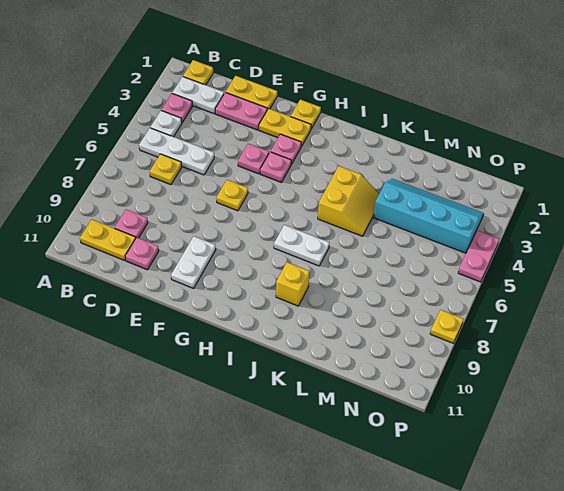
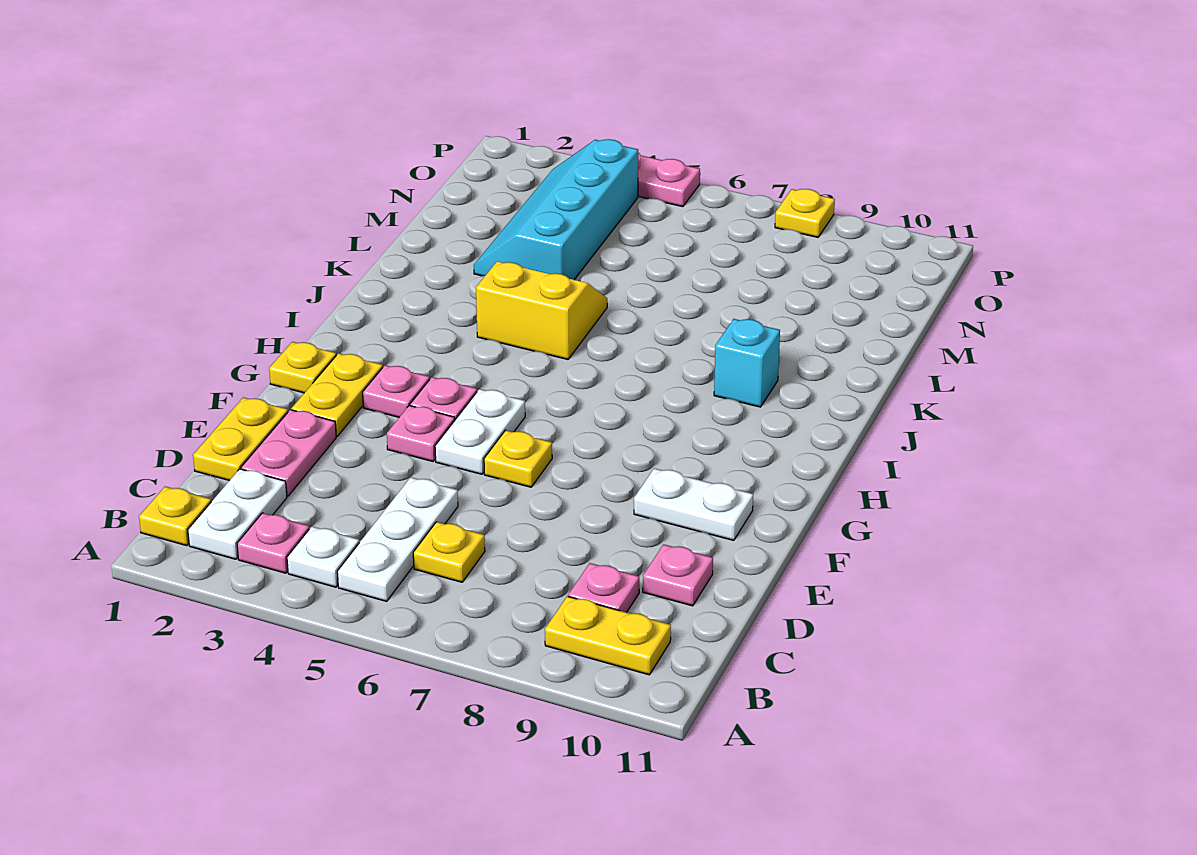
yellow 1x2 plate [80,219,136,260] -> yellow 1x2 plate turned to [545,596,671,675]
white 1x2 plate [274,225,329,266] -> white 1x2 plate moved to [435,389,525,474]
yellow 1x1 brick [276,262,309,306] -> cyan 1x1 brick [714,319,780,407]

